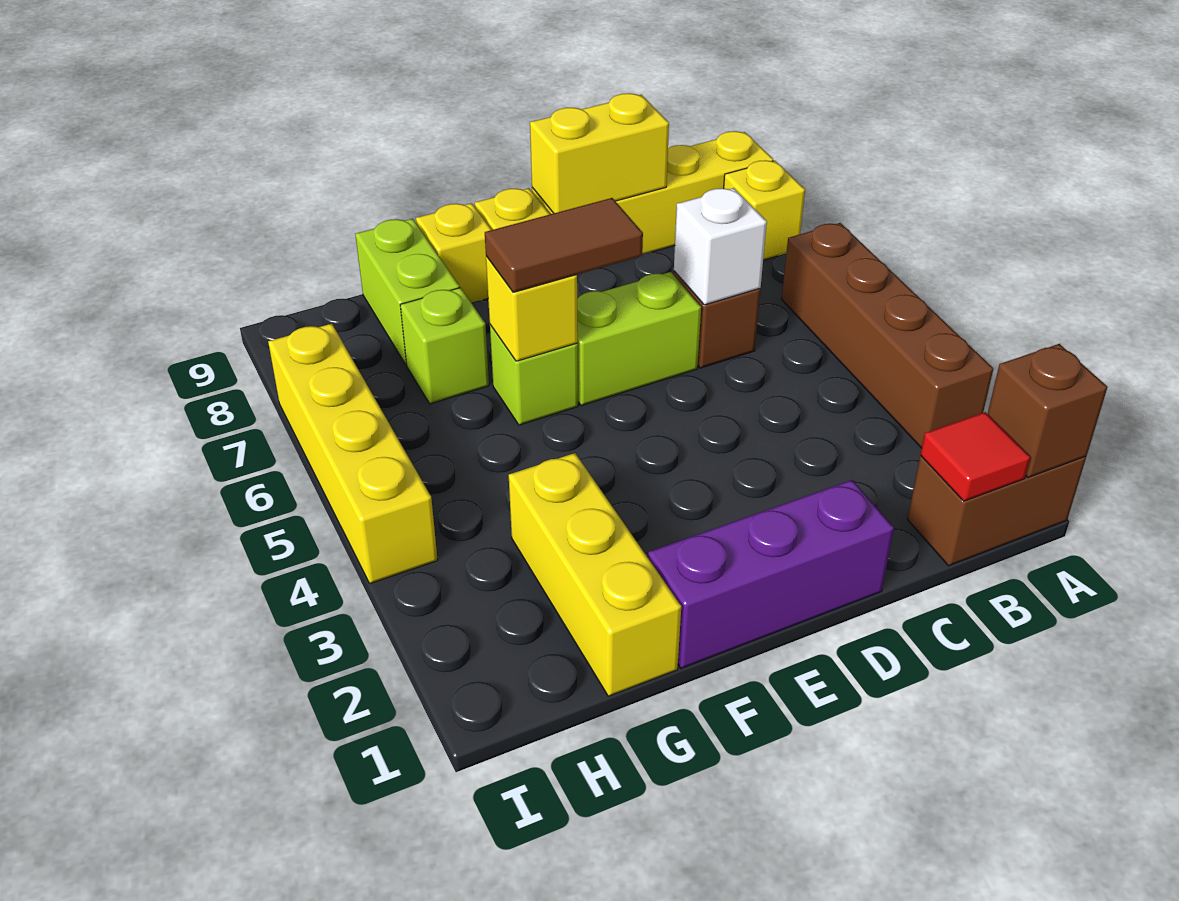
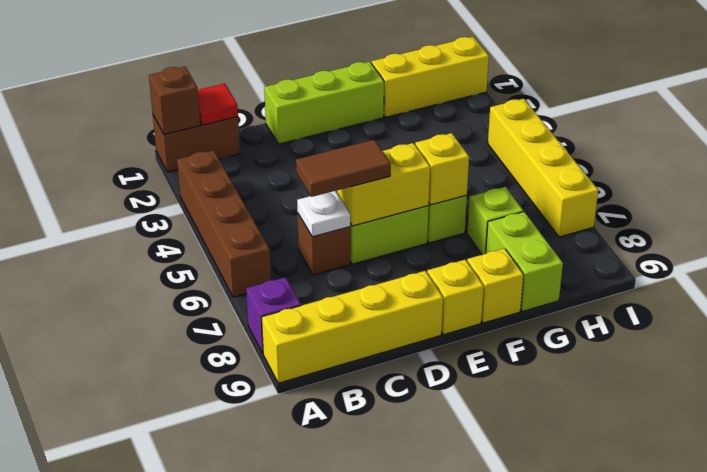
yellow 1x1 brick [724,160,805,260] -> purple 1x1 brick [246,277,301,353]
white 1x1 brick [674,188,767,305] -> white 1x1 plate [297,191,350,237]
yellow 1x2 brick [530,93,669,213] -> yellow 1x2 brick moved to [337,143,430,226]
purple 1x3 brick [648,480,894,668] -> lime 1x3 brick [264,62,384,144]
brown 1x2 tile [485,198,643,292] -> brown 1x2 tile moved to [296,140,391,197]
yellow 1x3 brick [509,453,681,696] -> yellow 1x3 brick turned to [372,37,489,117]

